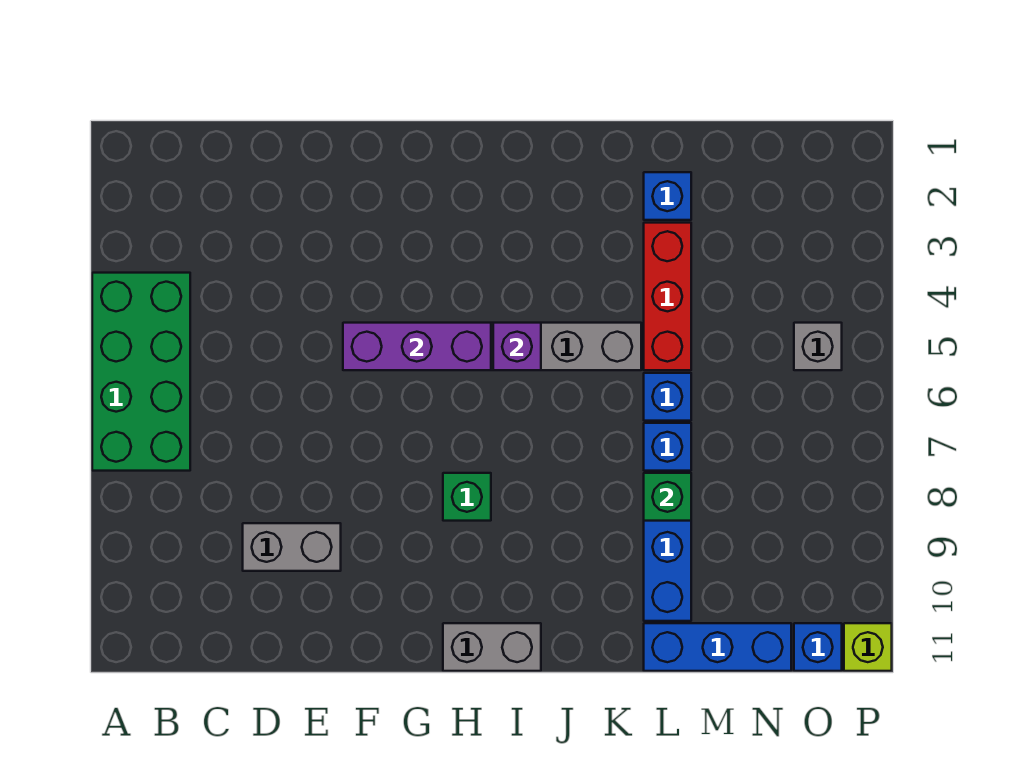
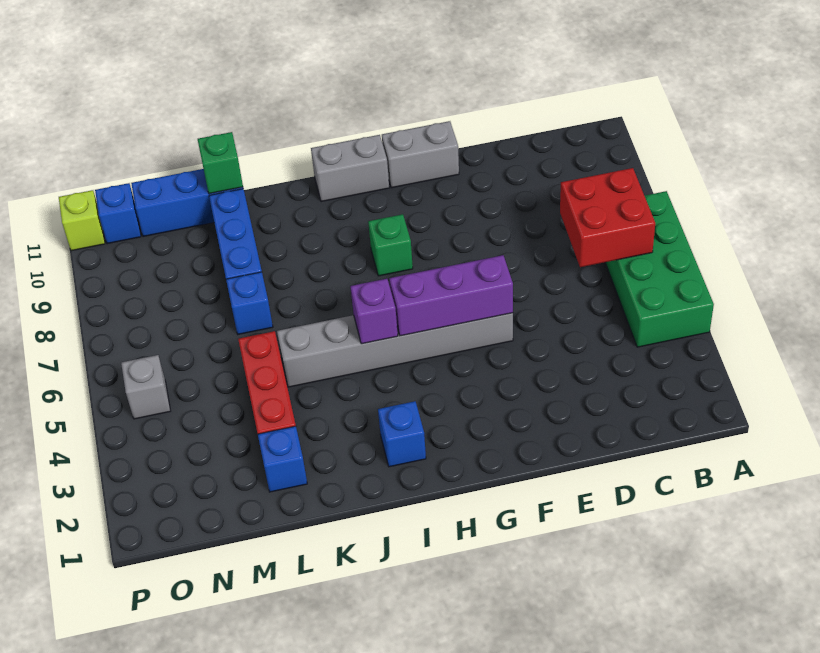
none -> red 2x2 brick [560,168,655,267]
grey 1x2 brick [243,523,341,571] -> grey 1x2 brick moved to [382,121,459,188]
blue 1x1 brick [644,373,691,421] -> blue 1x1 brick moved to [378,401,426,467]
green 1x1 brick [644,473,691,521] -> green 1x1 brick moved to [198,132,243,194]

